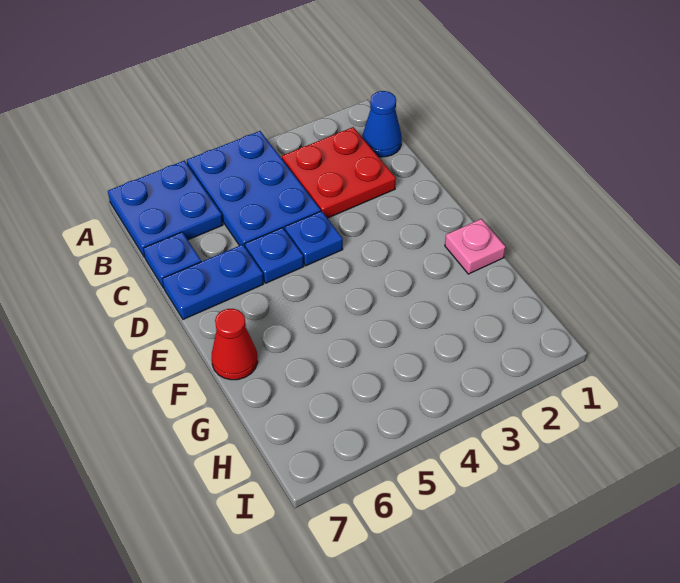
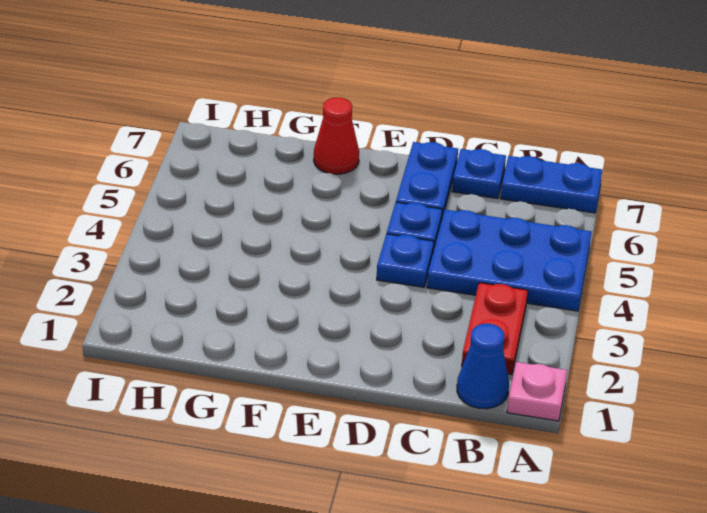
blue 2x2 plate [108,161,223,258] -> blue 1x2 plate [500,156,602,213]
red 2x2 plate [282,127,396,218] -> red 1x2 plate [462,283,528,374]
pink 1x1 plate [445,219,506,274] -> pink 1x1 plate moved to [507,362,567,421]

